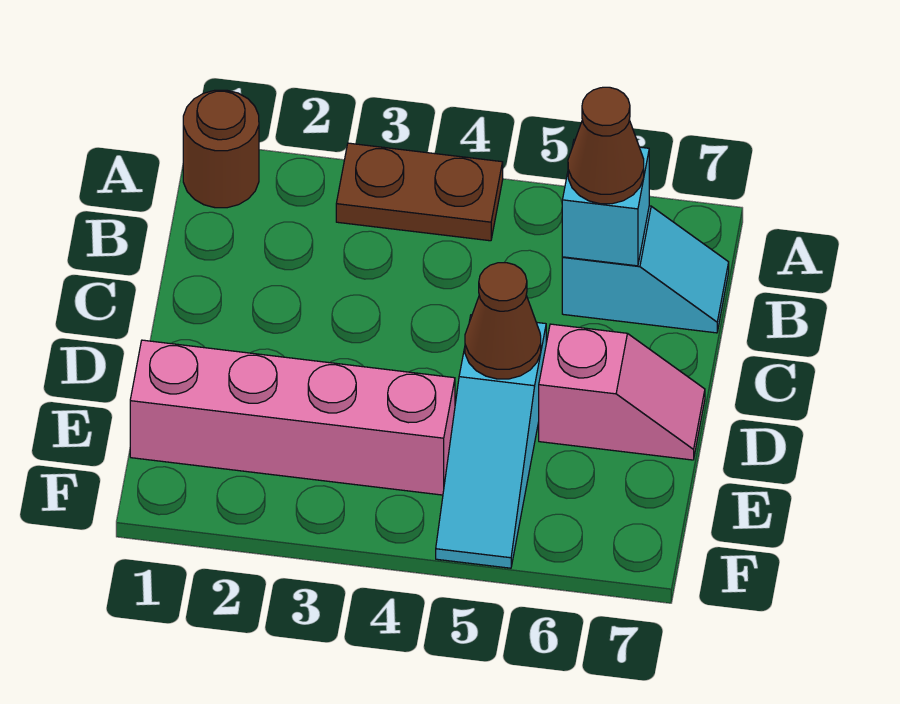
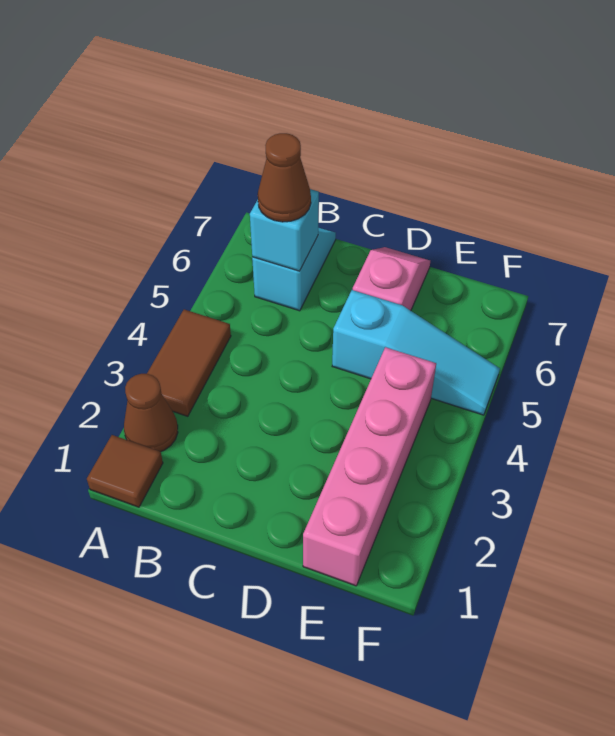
brown 1x1 round brick [183,90,259,208] -> brown 1x1 tile [87,435,163,507]
brown 1x2 plate [336,143,503,241] -> brown 1x2 tile [147,309,231,416]
brown 1x1 cone [465,263,541,379] -> brown 1x1 cone moved to [124,374,178,452]

